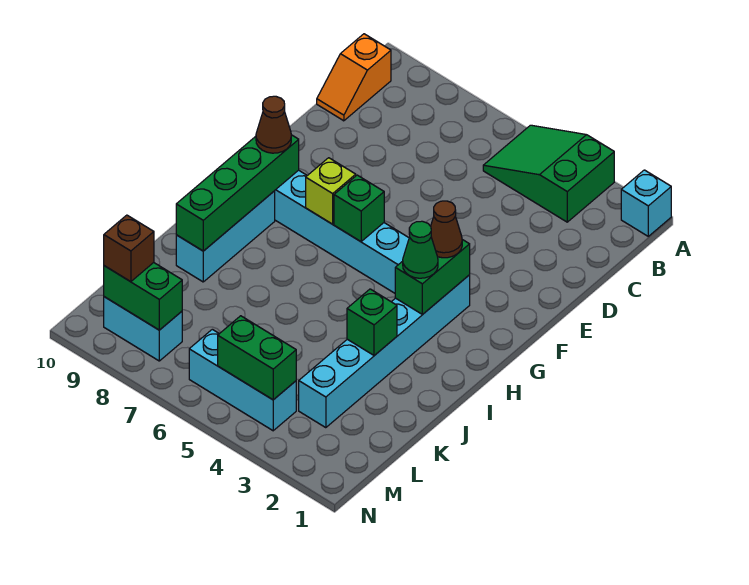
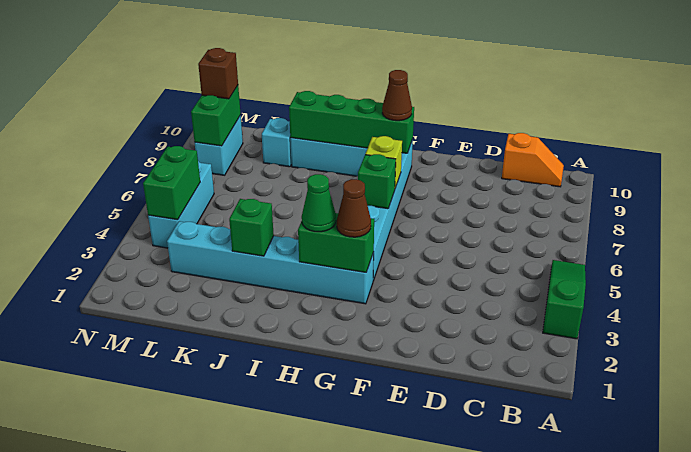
cyan 1x1 brick [621,170,671,236] -> cyan 1x1 brick moved to [262,118,291,167]
green 2x3 slope [483,125,614,222] -> green 1x3 slope [543,260,586,339]
orange 1x2 slope [317,34,391,121] -> orange 1x2 slope turned to [502,133,564,187]

